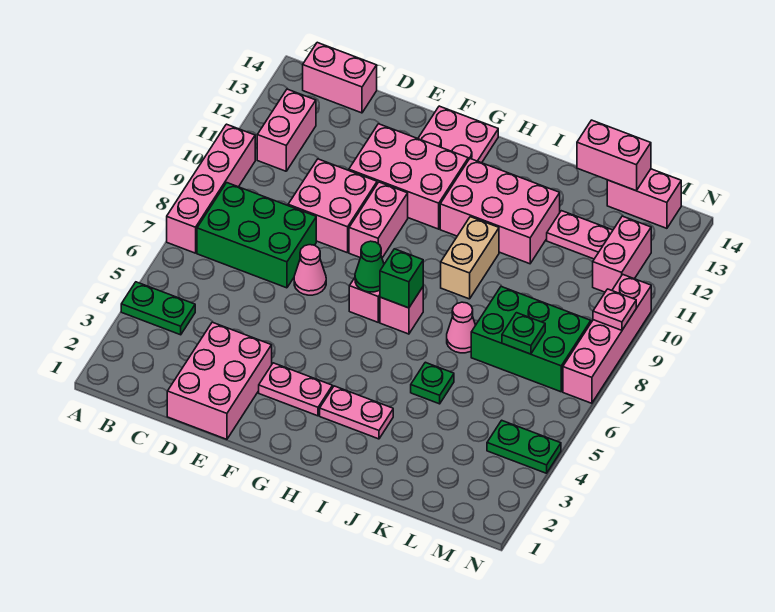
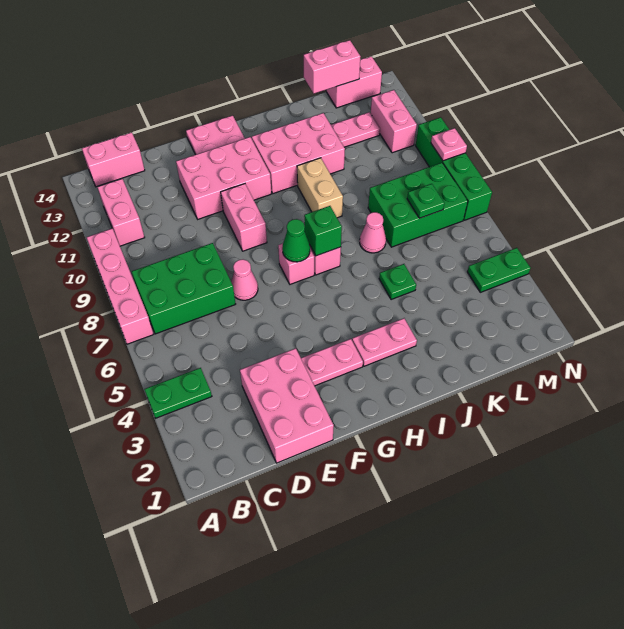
pink 2x2 brick [288,159,377,253] -> none
pink 1x4 brick [563,274,651,403] -> green 1x4 brick [416,117,492,220]

